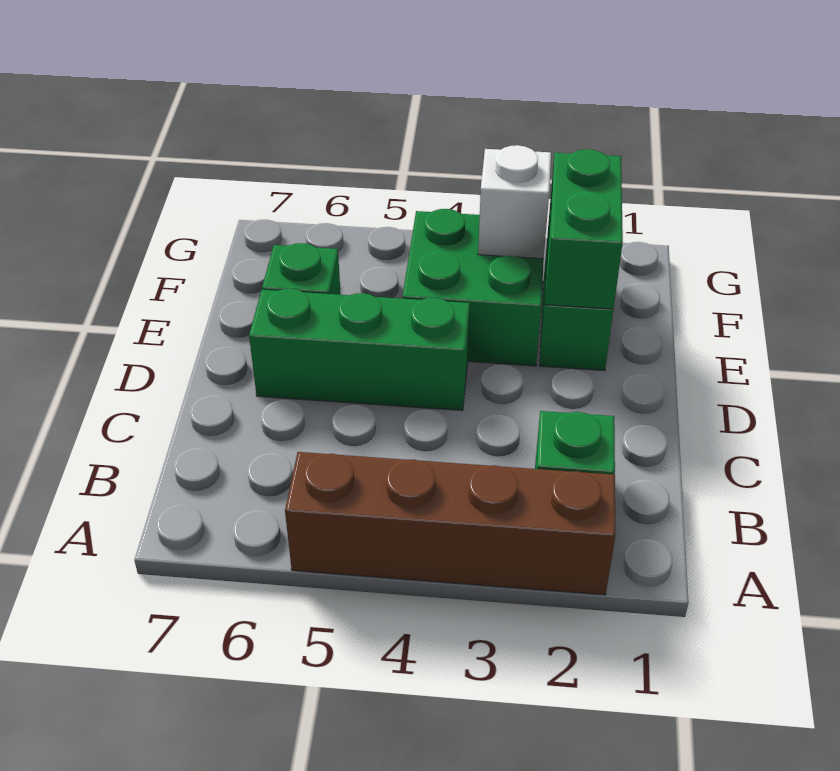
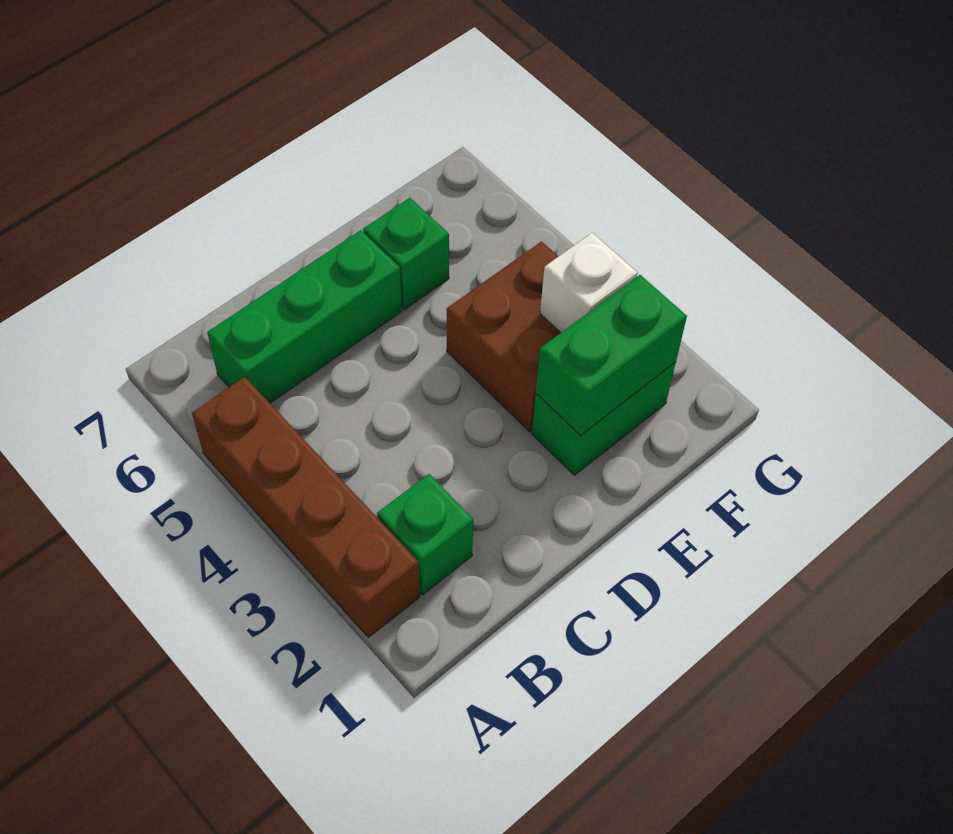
green 1x3 brick [249,289,470,411] -> green 1x3 brick turned to [207,230,402,403]
green 2x2 brick [402,209,544,366] -> brown 2x2 brick [447,242,560,432]

